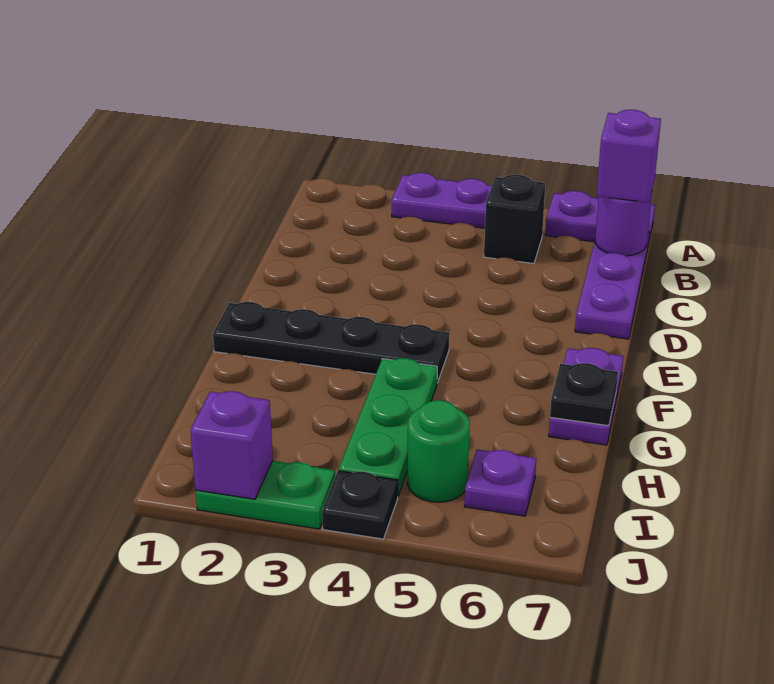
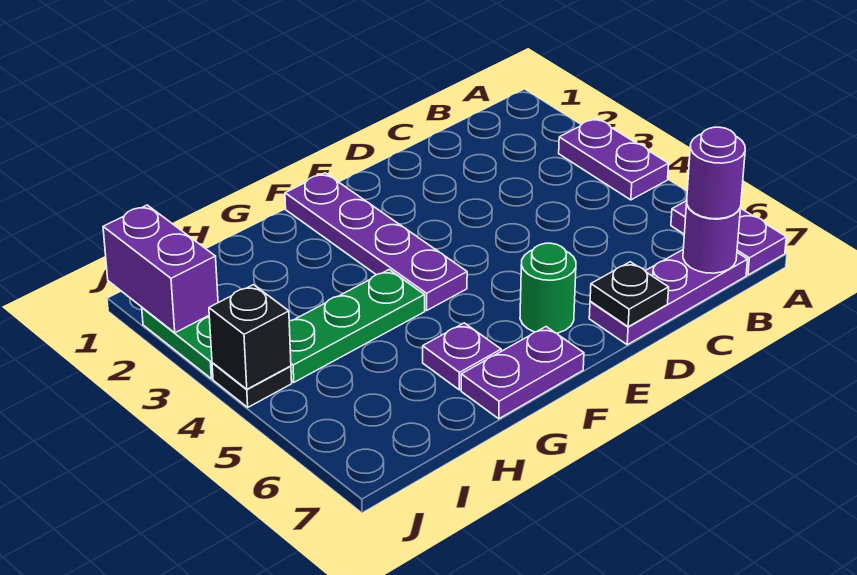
black 1x1 brick [484,175,545,263] -> black 1x1 brick moved to [209,285,291,389]
purple 1x1 brick [596,110,661,202] -> purple 1x1 round brick [687,127,745,219]
black 1x4 plate [213,302,449,383] -> purple 1x4 plate [285,173,467,310]
black 1x1 plate [550,363,618,426] -> black 1x1 plate moved to [590,262,669,327]
green 1x1 round brick [407,400,470,502] -> green 1x1 round brick moved to [520,243,576,333]
purple 1x1 plate [464,449,536,516] -> purple 1x1 plate moved to [423,323,501,390]
purple 1x1 brick [190,391,273,499] -> purple 1x2 brick [103,205,218,333]

